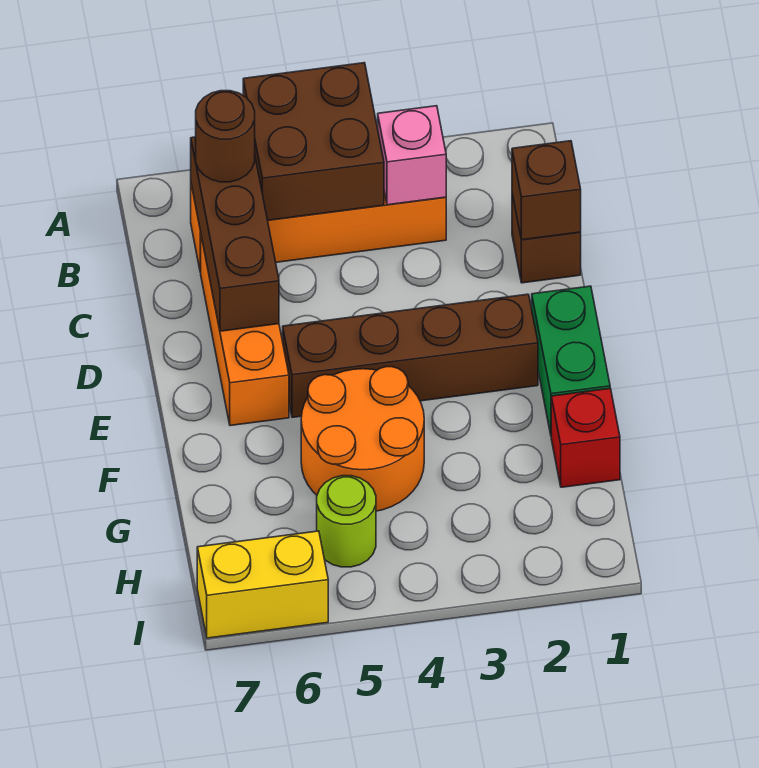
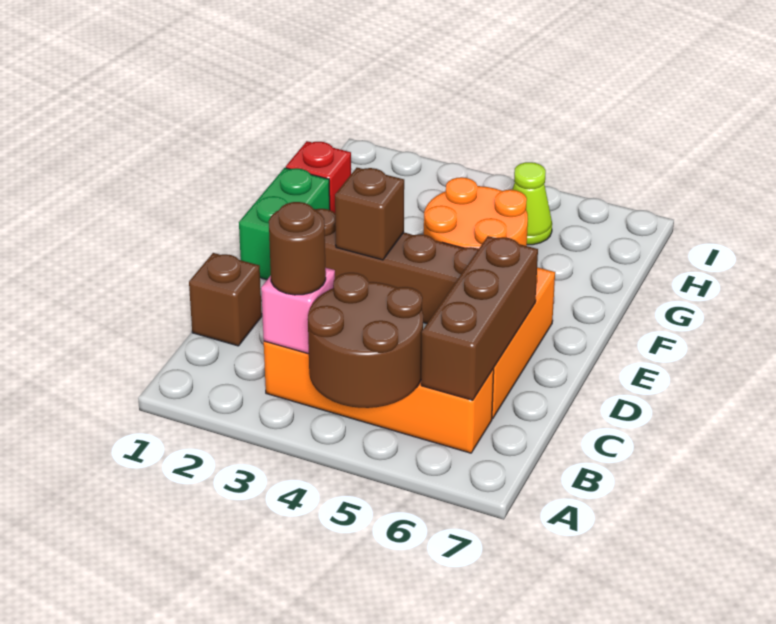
brown 2x2 brick [243,63,384,220] -> brown 2x2 round brick [308,273,423,408]
brown 1x1 round brick [196,91,255,182] -> brown 1x1 round brick moved to [269,202,326,295]
brown 1x1 brick [512,141,581,240] -> brown 1x1 brick moved to [335,168,404,260]
lime 1x1 round brick [317,476,376,567] -> lime 1x1 cone [513,162,552,245]
yellow 1x2 brick [197,531,328,638] -> none

